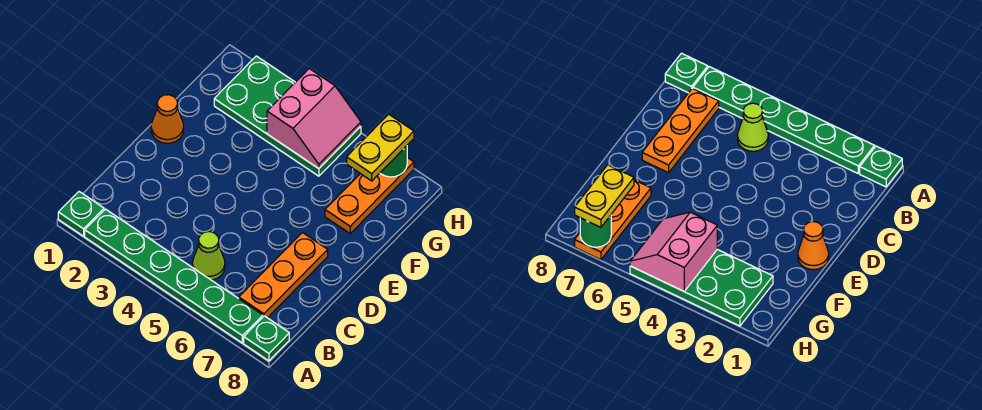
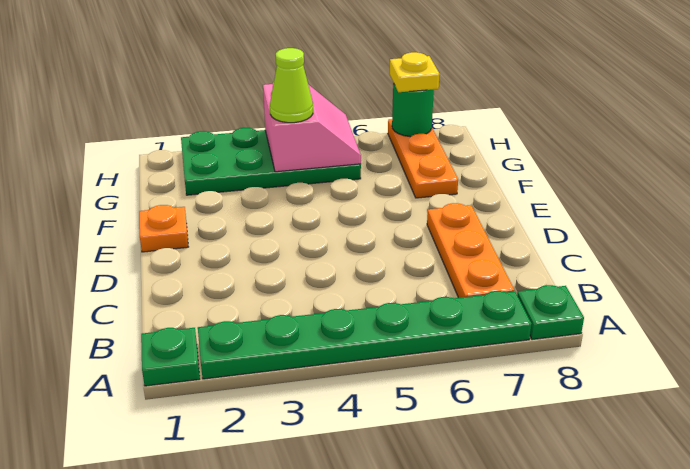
lime 1x1 cone [192,232,225,280] -> lime 1x1 cone moved to [270,48,313,123]
orange 1x1 cone [151,95,184,143] -> orange 1x1 plate [139,205,188,252]
yellow 1x2 plate [347,114,414,181] -> yellow 1x1 plate [390,52,440,92]

